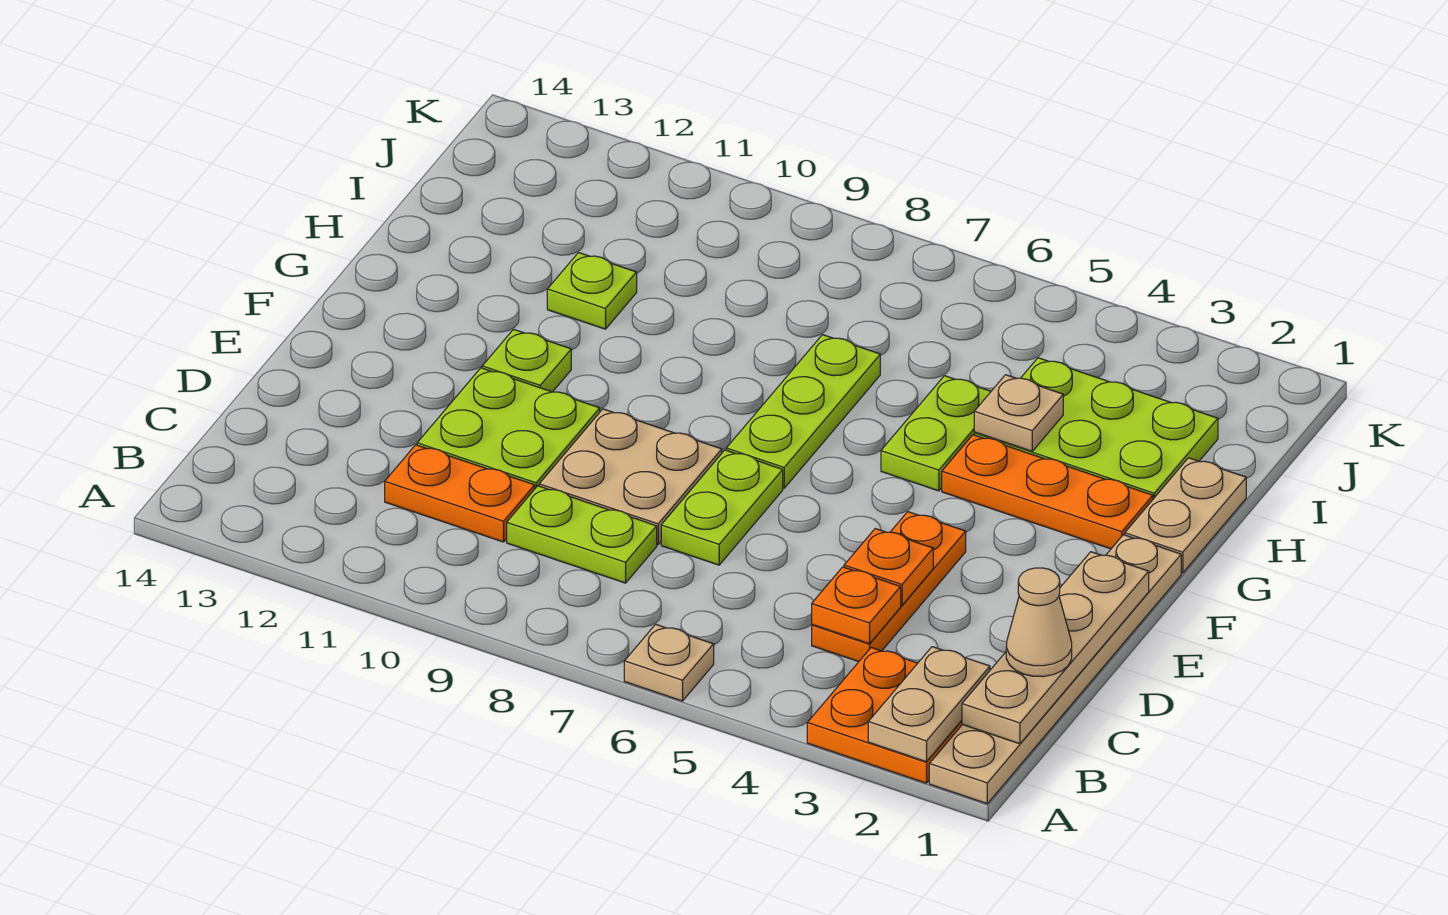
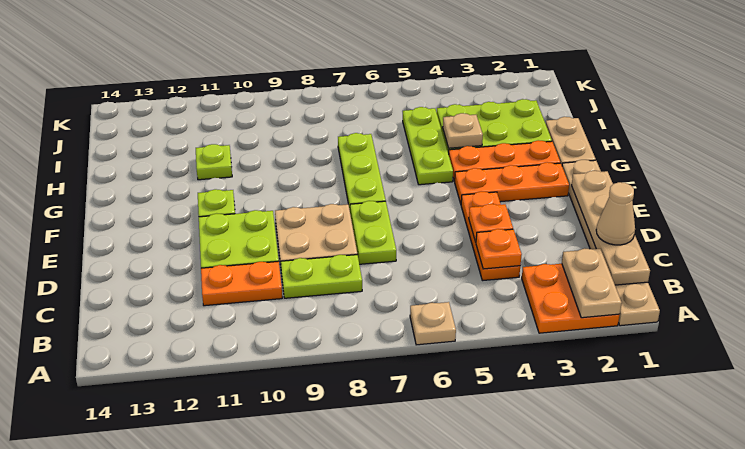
none -> orange 1x3 plate [454,162,569,204]
lime 1x2 plate [881,376,991,491] -> lime 1x3 plate [403,107,453,185]

